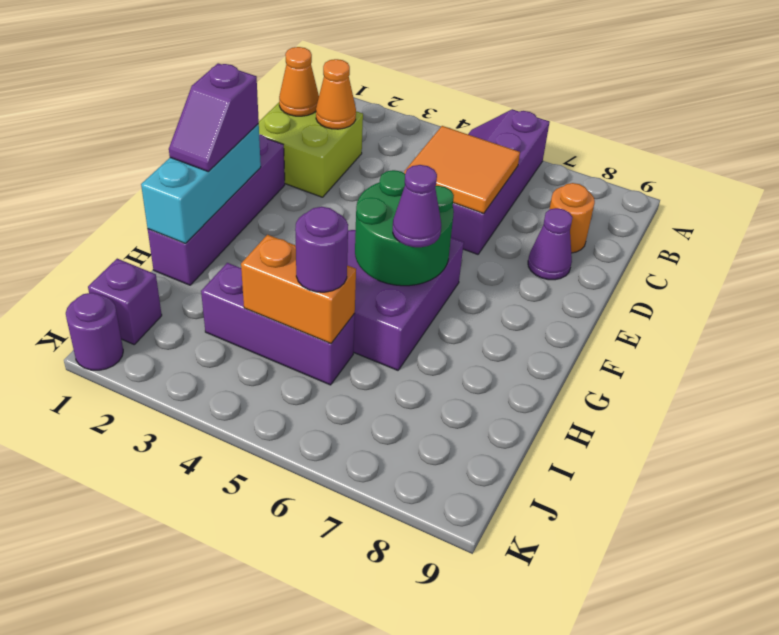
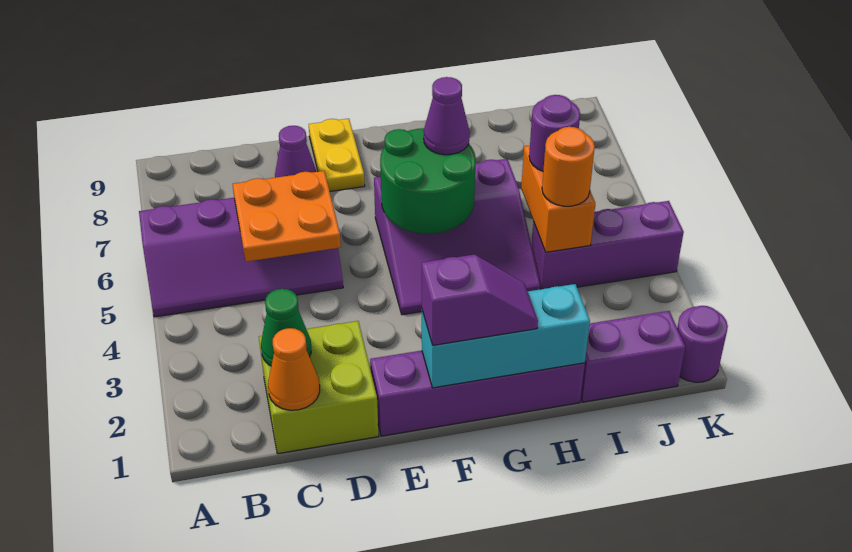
orange 1x1 cone [316,59,356,129] -> green 1x1 cone [261,289,311,366]
orange 2x2 tile [404,126,520,214] -> orange 2x2 plate [233,171,341,262]
orange 1x1 round brick [549,183,595,253] -> orange 1x1 round brick moved to [542,127,595,206]
none -> yellow 1x2 plate [309,119,365,191]
purple 1x3 brick [201,263,355,385] -> purple 1x3 brick turned to [532,201,684,289]
purple 1x1 brick [88,259,162,344] -> purple 1x2 brick [581,311,685,402]

